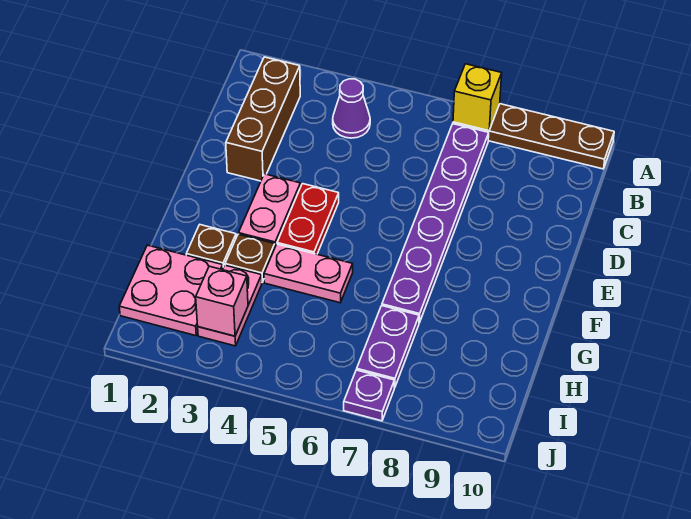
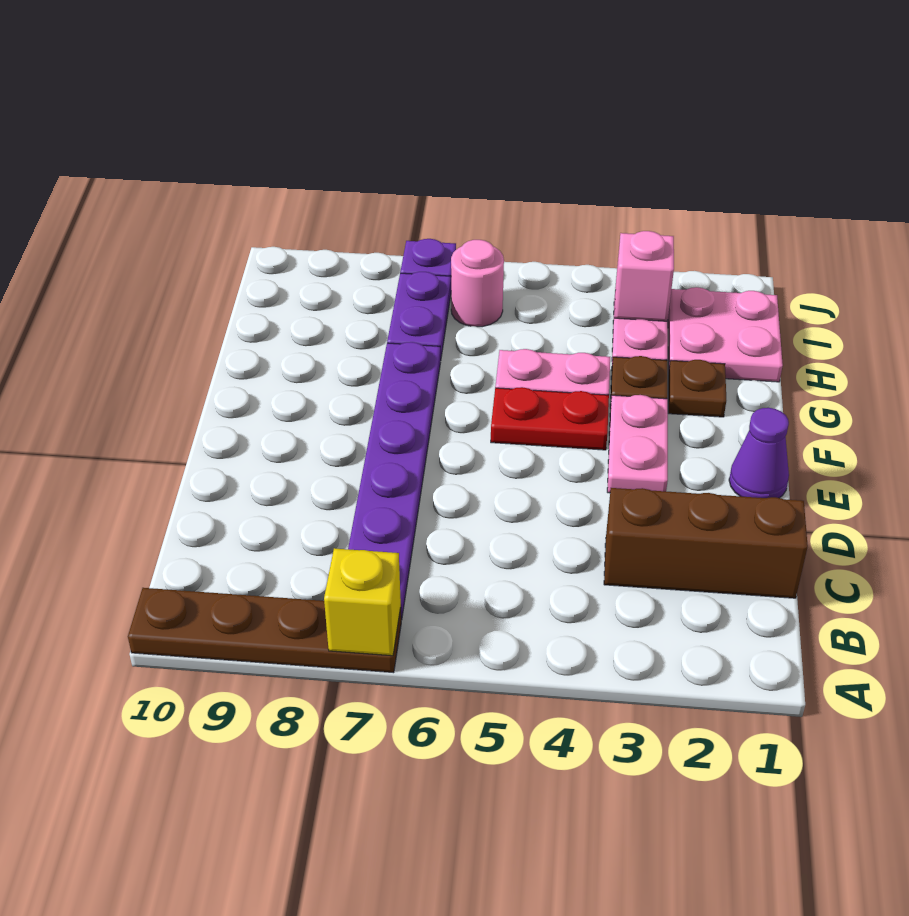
brown 1x3 brick [226,57,300,181] -> brown 1x3 brick turned to [604,488,808,598]
purple 1x1 cone [333,79,370,138] -> purple 1x1 cone moved to [729,408,789,498]
red 1x2 plate [277,184,339,254] -> red 1x2 plate turned to [491,387,609,450]
none -> pink 1x1 round brick [451,240,504,327]

